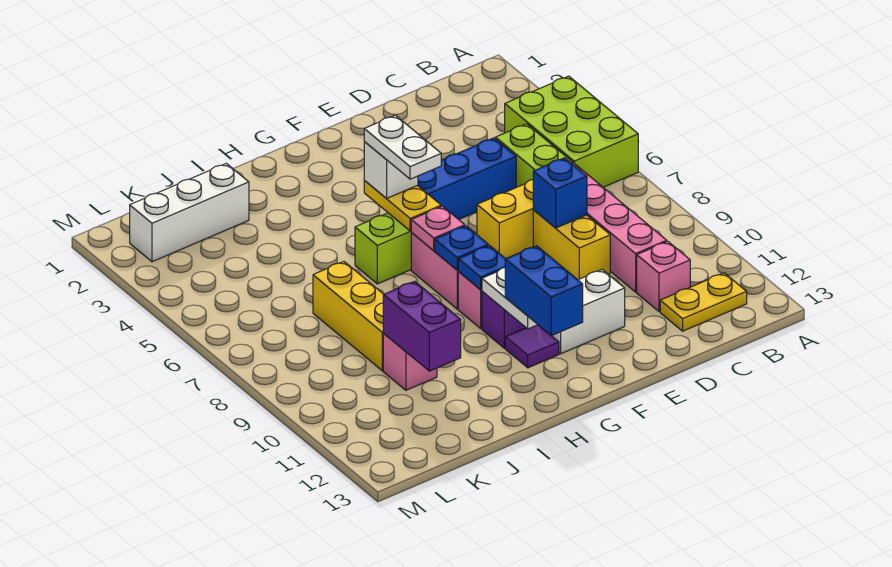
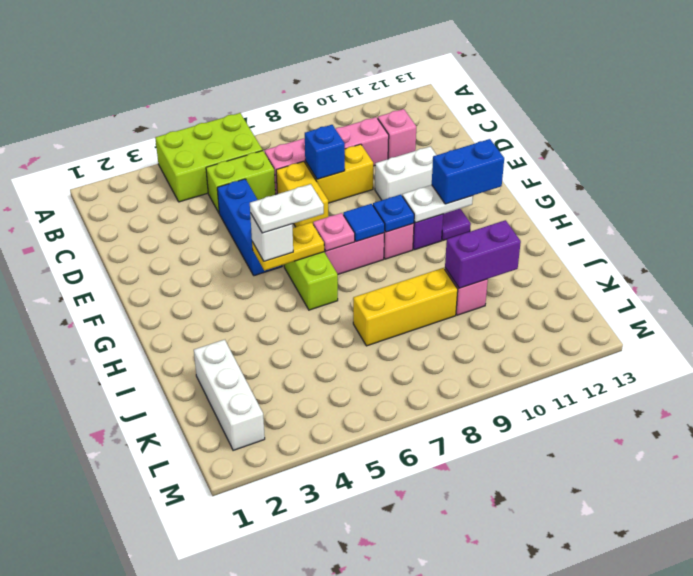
yellow 1x2 plate [660,273,747,331] -> none
white 1x2 brick [552,270,625,354] -> white 1x2 brick turned to [375,146,436,200]
blue 1x1 plate [435,226,488,270] -> blue 1x1 tile [343,204,385,242]

